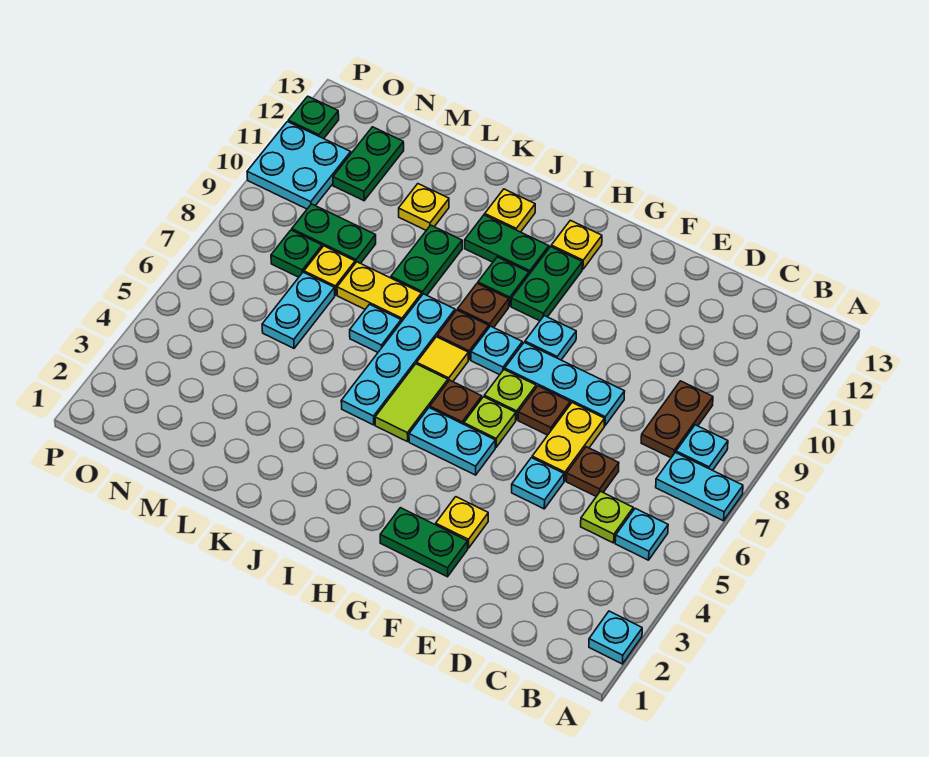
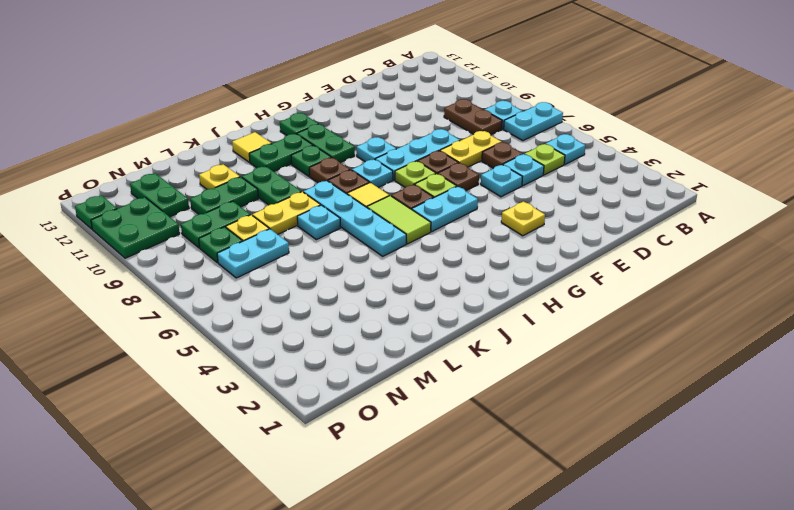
cyan 1x1 plate [589,611,642,664] -> cyan 1x1 plate moved to [503,154,544,186]
yellow 1x2 plate [532,403,605,481] -> yellow 1x2 plate turned to [440,131,502,167]
green 1x2 plate [380,508,468,577] -> green 1x2 plate moved to [190,177,258,214]
none -> brown 1x1 plate [438,163,479,191]
yellow 1x1 plate [551,220,602,269] -> green 1x1 plate [280,113,318,136]
yellow 1x1 plate [485,189,535,232] -> yellow 1x1 tile [232,132,271,162]
cyan 1x2 plate [262,272,335,348] -> cyan 1x2 plate turned to [217,229,289,278]
cyan 2x2 plate [247,122,351,209] -> green 2x2 plate [91,197,180,258]

